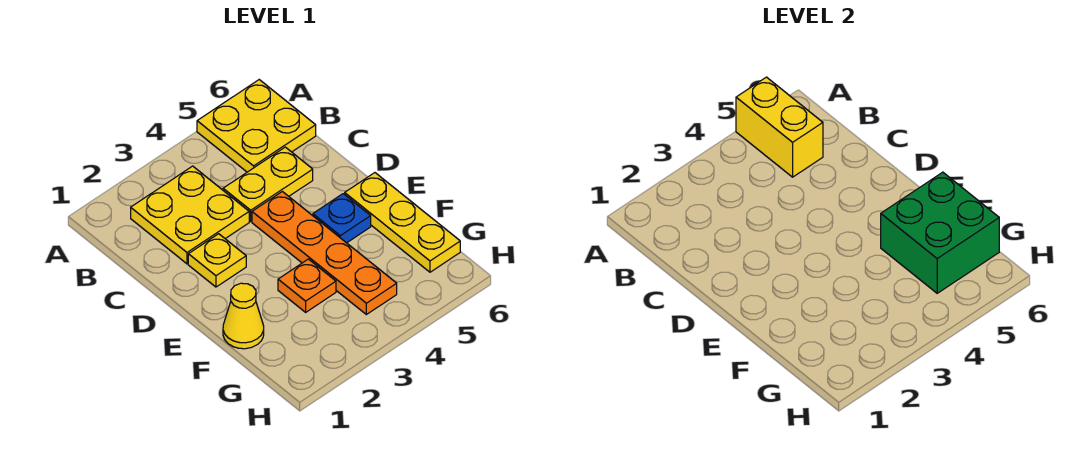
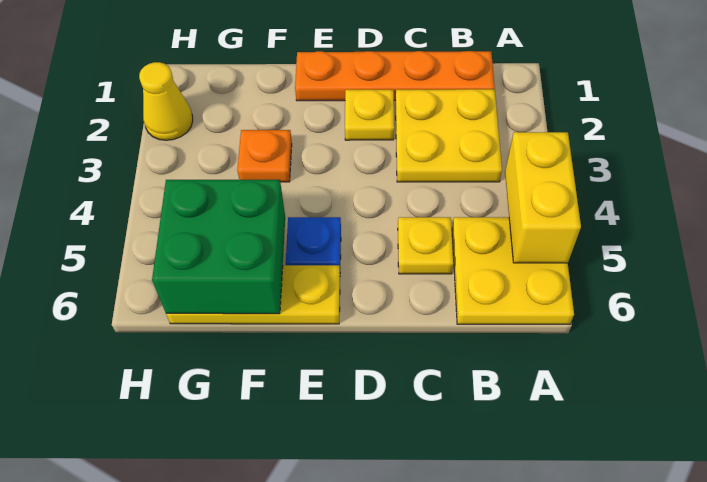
yellow 1x2 brick [736,77,823,177] -> yellow 1x2 brick turned to [505,132,581,263]
yellow 1x2 plate [223,147,313,221] -> yellow 1x1 plate [398,217,453,274]
orange 1x4 plate [252,192,397,314] -> orange 1x4 plate moved to [295,51,495,101]
yellow 1x1 cone [223,283,264,349] -> yellow 1x1 cone moved to [139,62,193,140]

